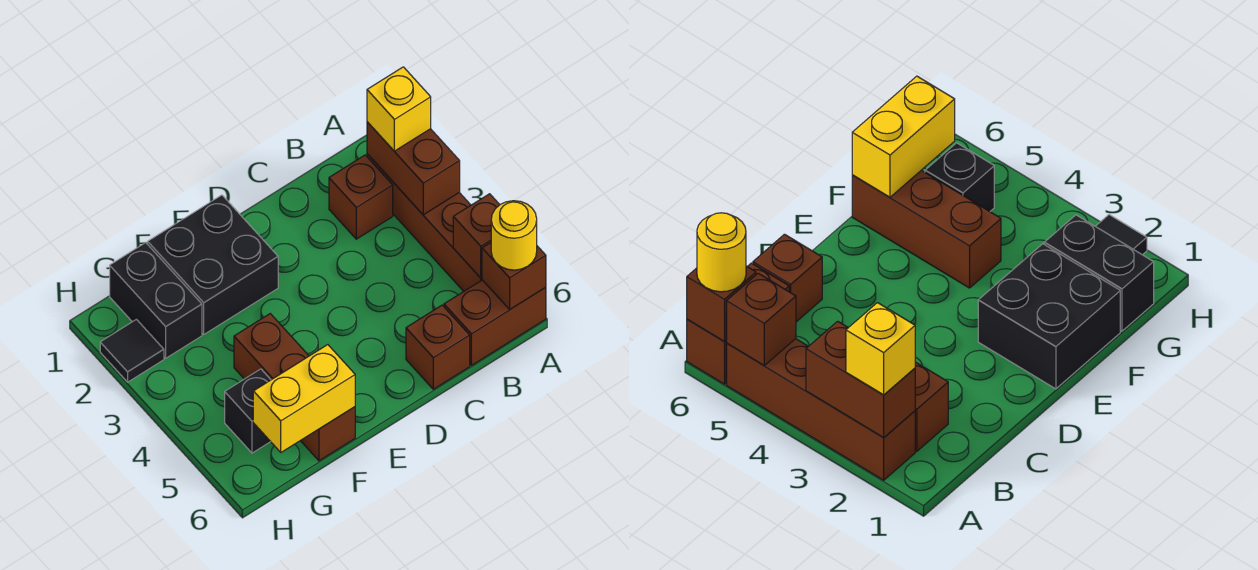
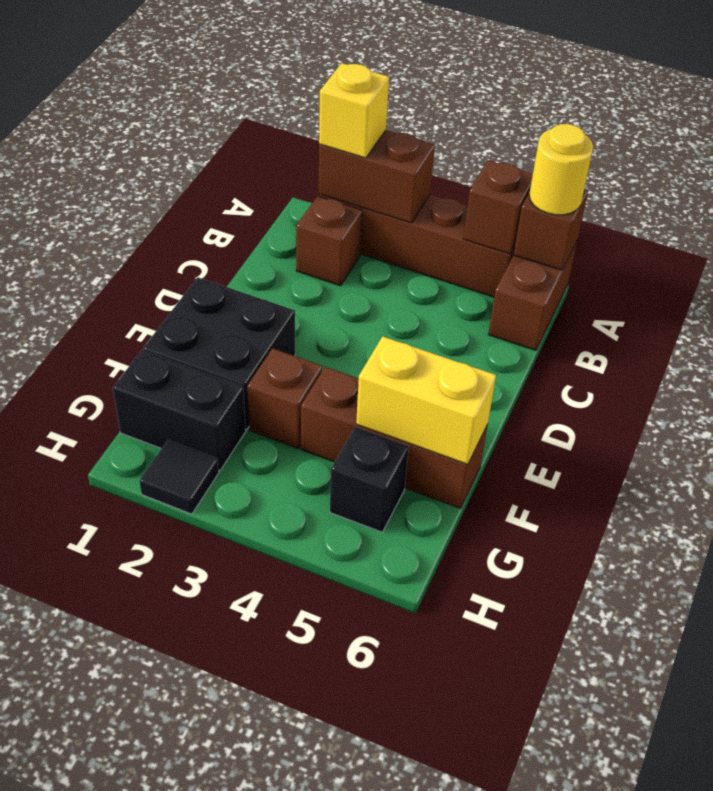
brown 1x1 brick [406,305,470,389] -> brown 1x1 brick moved to [247,348,322,449]
yellow 1x2 brick [253,345,355,452] -> yellow 1x2 brick turned to [356,336,496,464]

